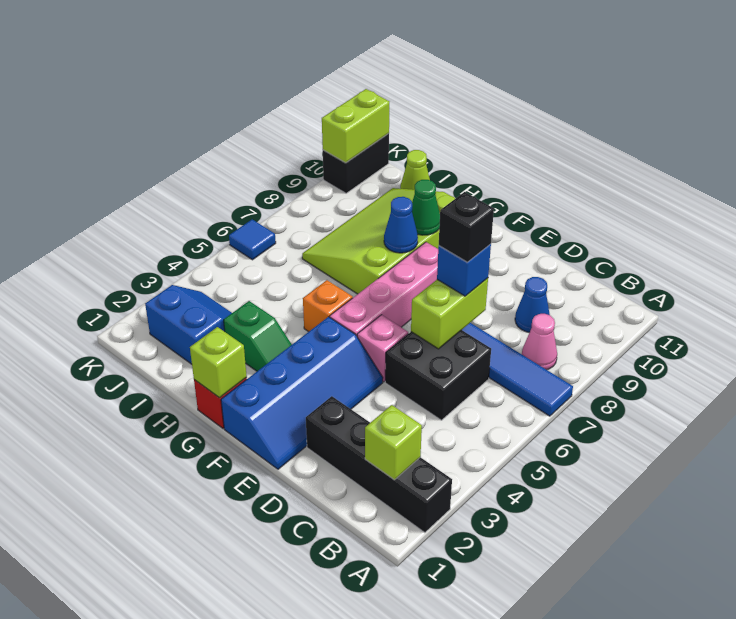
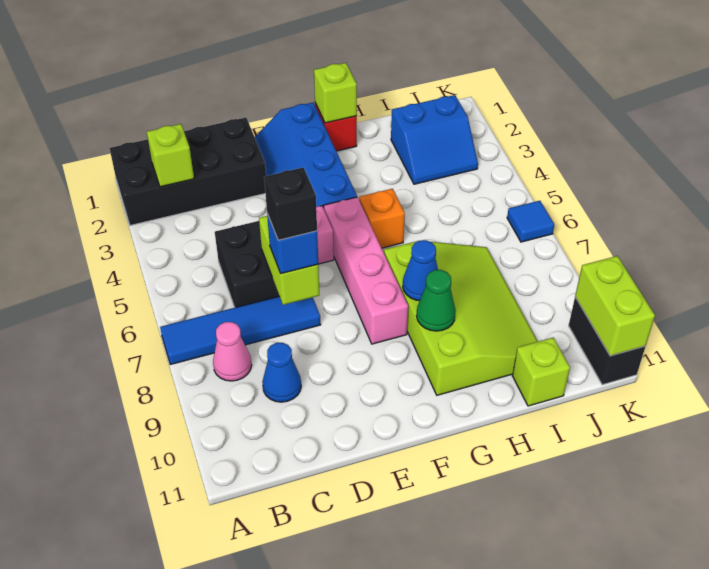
black 1x4 brick [306,396,452,533] -> black 2x4 brick [110,118,266,225]
green 1x2 slope [224,301,292,371] -> none
lime 1x1 cone [400,150,430,190] -> lime 1x1 brick [512,338,570,406]

